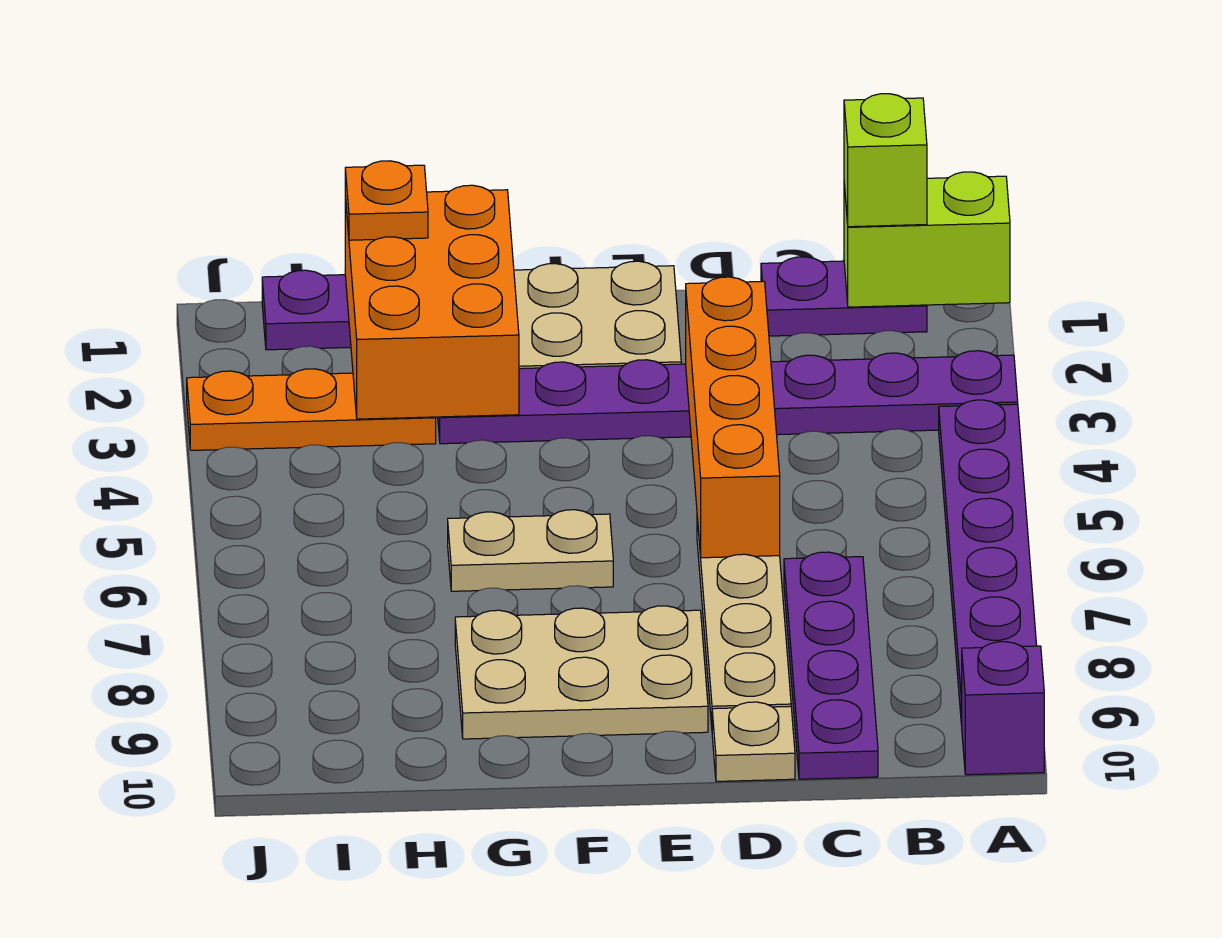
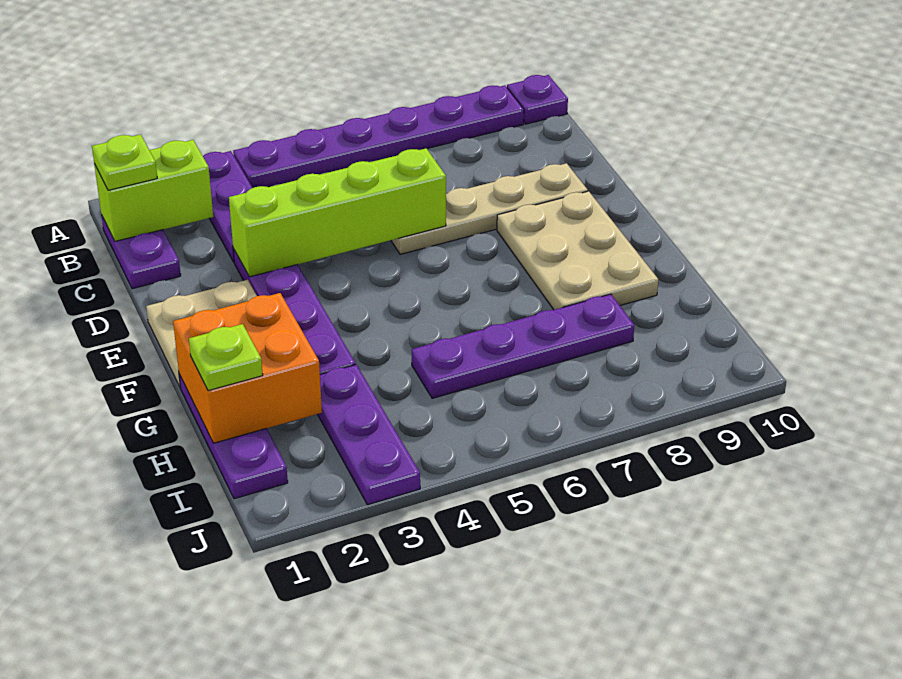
lime 1x2 brick [844,172,1010,307] -> lime 1x2 brick turned to [94,140,213,241]
purple 1x1 brick [961,642,1044,775] -> purple 1x1 plate [507,75,568,124]
lime 1x1 brick [844,94,927,227] -> lime 1x1 plate [92,134,157,190]
purple 1x4 plate [784,552,878,779] -> purple 1x4 plate moved to [412,294,634,398]
orange 1x4 brick [686,277,780,558] -> lime 1x4 brick [229,148,446,277]
tan 1x1 plate [712,702,795,781] -> none
tan 1x2 plate [448,510,613,591] -> none
orange 2x3 brick [345,185,519,419] -> orange 2x2 brick [173,293,322,443]
orange 1x1 plate [345,161,428,240] -> lime 1x1 plate [189,324,263,391]
orange 1x3 plate [187,369,436,450] -> purple 1x3 plate [317,365,420,505]

